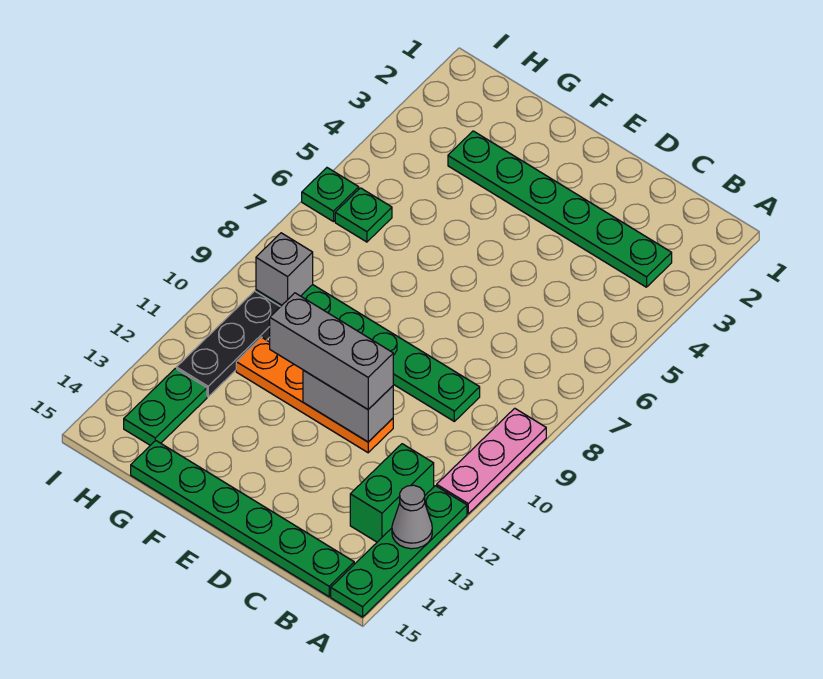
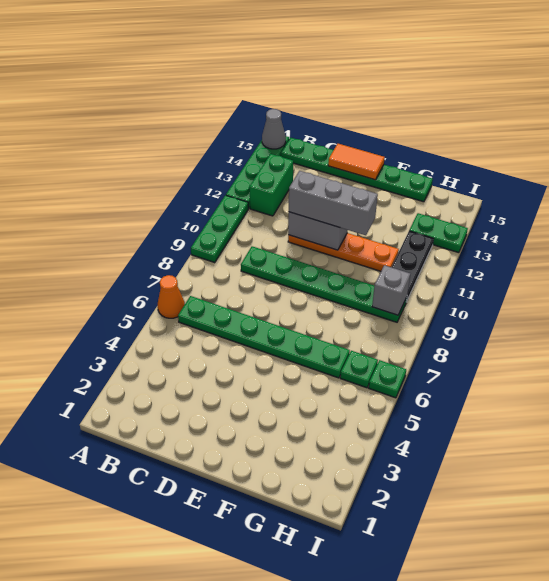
none -> orange 1x1 cone [158,275,185,318]
pink 1x3 plate [437,408,546,514] -> green 1x3 plate [191,195,248,263]
grey 1x1 cone [392,485,432,549] -> grey 1x1 cone moved to [262,109,286,149]
green 1x6 plate [448,131,672,287] -> green 1x6 plate moved to [178,296,350,378]
none -> orange 1x2 tile [328,144,385,180]
green 1x2 plate [124,368,207,445] -> green 1x2 plate turned to [409,213,468,253]

